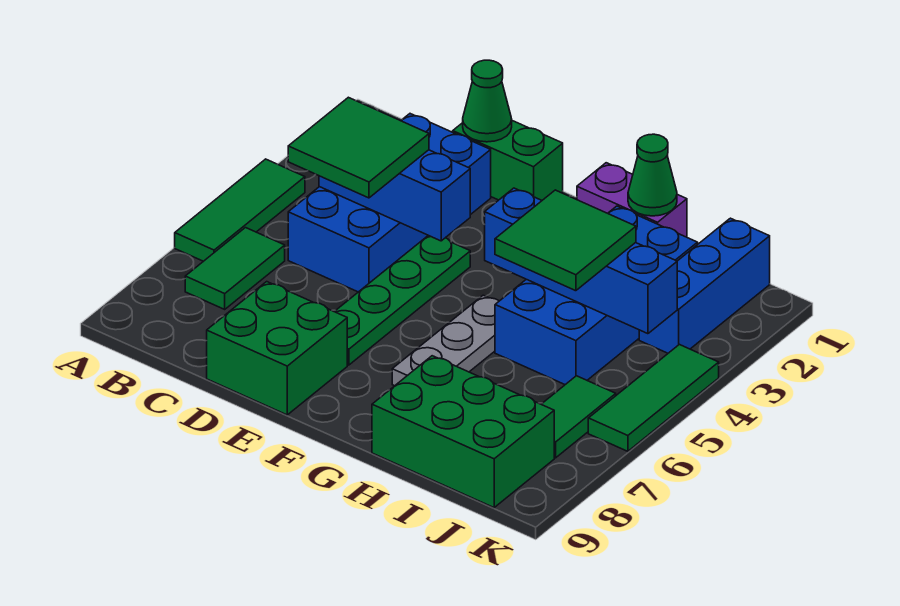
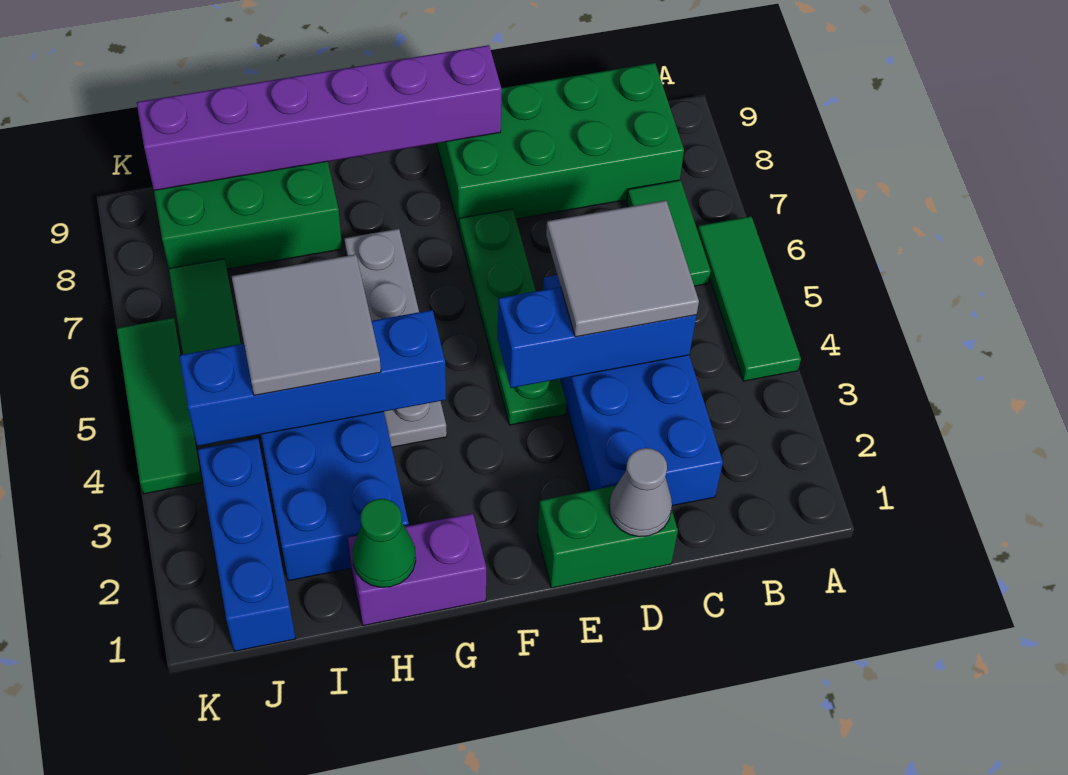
green 2x2 tile [288,97,429,198] -> grey 2x2 tile [546,200,699,337]
green 1x1 cone [463,60,512,142] -> grey 1x1 cone [609,448,672,537]
green 2x2 brick [207,282,347,415] -> green 2x4 brick [437,63,684,228]
none -> purple 1x6 brick [137,45,501,190]
grey 1x3 plate [392,295,499,386] -> grey 1x4 plate [344,229,447,447]
green 2x2 tile [495,190,636,291] -> grey 2x2 tile [232,254,381,395]

